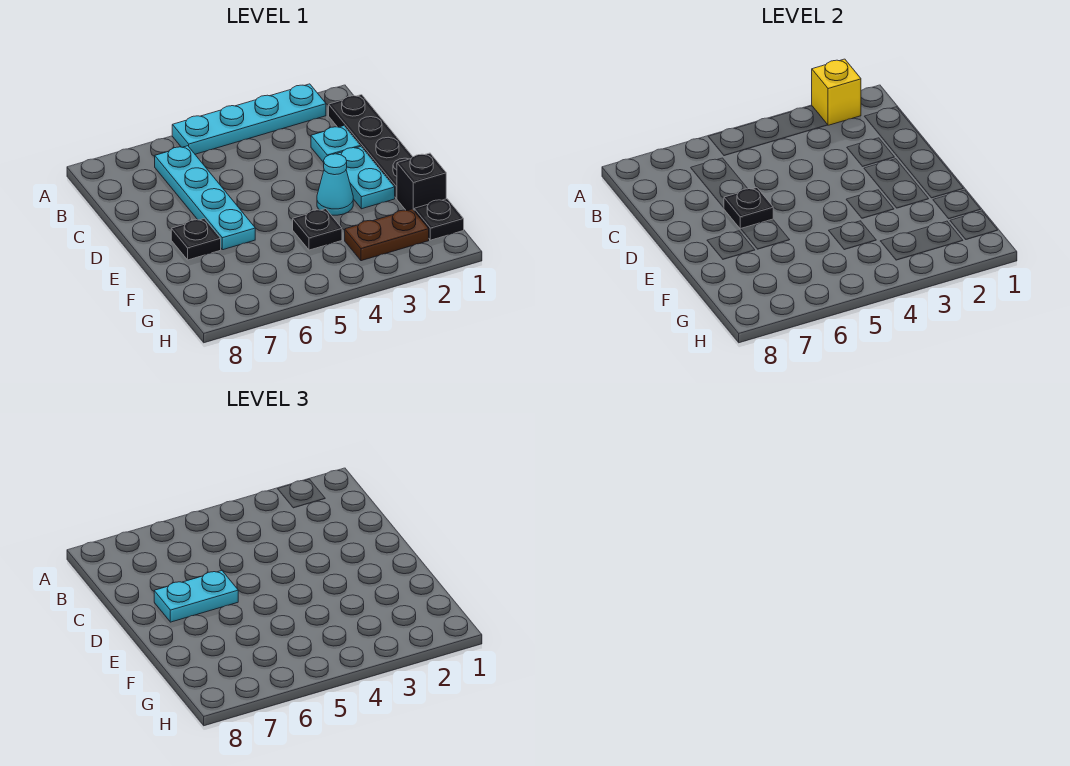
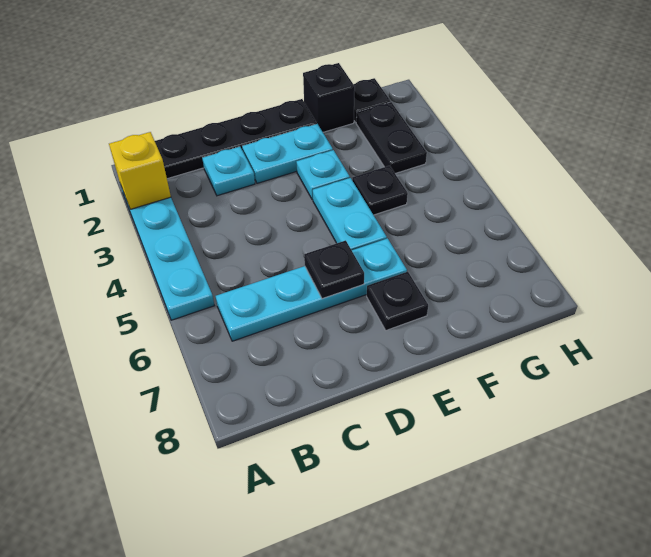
cyan 1x2 plate [154,571,238,622] -> cyan 1x2 plate moved to [313,178,387,250]
cyan 1x1 cone [317,154,353,215] -> cyan 1x1 plate [296,150,350,200]
brown 1x2 plate [345,209,429,261] -> black 1x2 plate [356,102,427,174]

